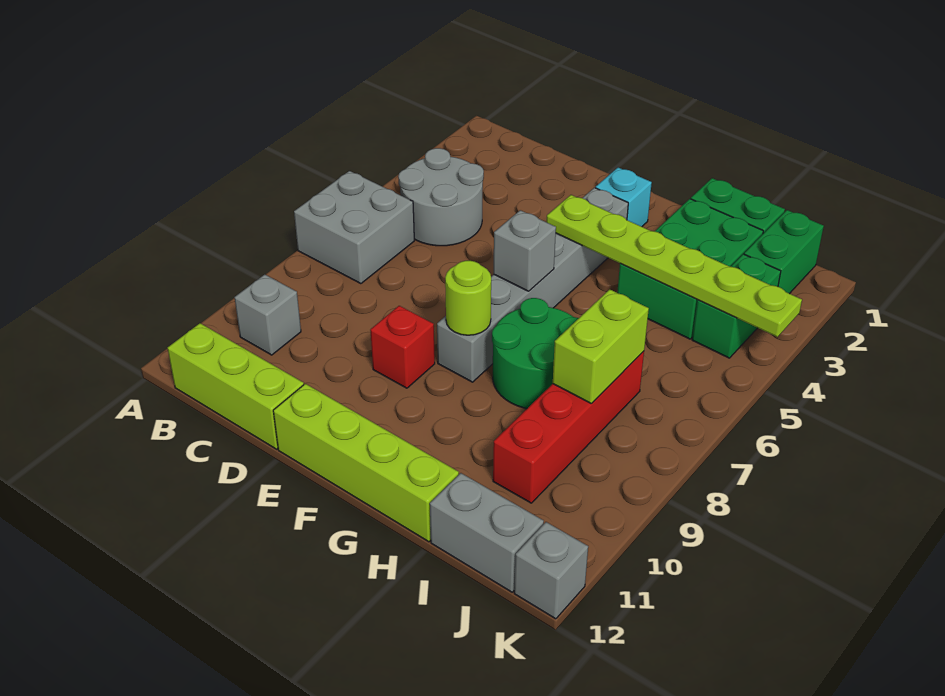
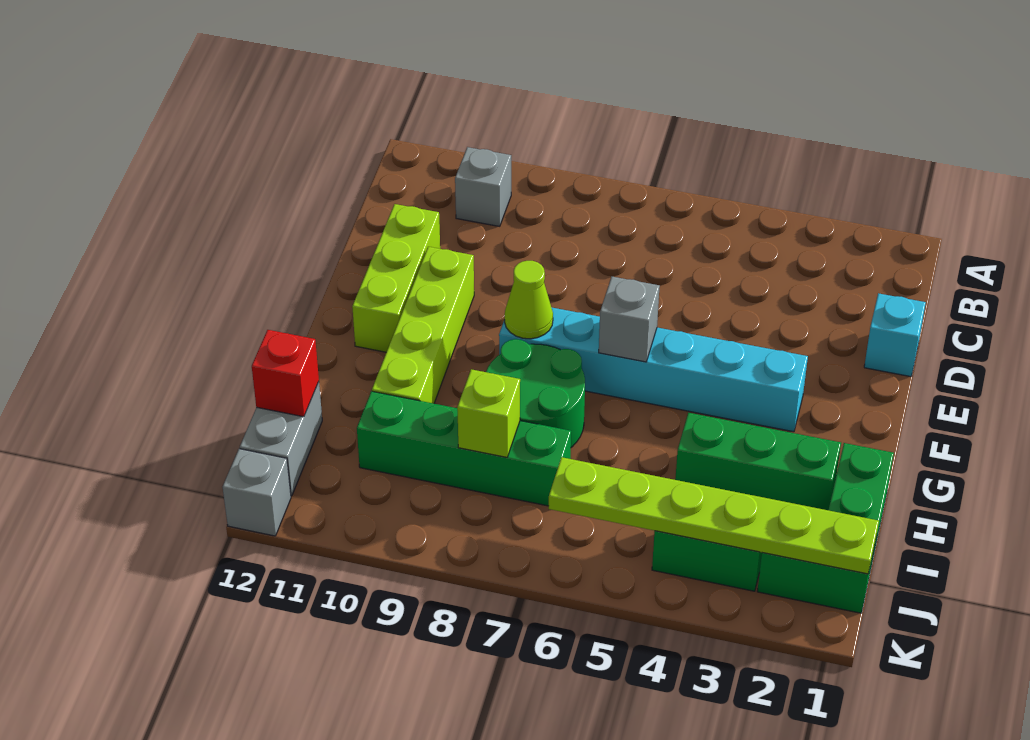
grey 2x2 brick [294,171,414,284] -> none
grey 2x2 round brick [398,148,484,246] -> none
lime 1x3 brick [168,323,304,449] -> lime 1x3 brick moved to [352,204,440,352]
red 1x1 brick [370,306,435,388] -> red 1x1 brick moved to [252,330,319,417]
lime 1x4 brick [273,384,459,542] -> lime 1x4 brick moved to [372,247,474,404]
cyan 1x1 brick [596,168,652,227] -> cyan 1x1 brick moved to [864,293,926,377]
grey 1x6 brick [437,188,628,382] -> cyan 1x6 brick [499,308,808,432]
lime 1x6 plate [547,195,802,337] -> lime 1x6 plate turned to [549,457,879,574]
lime 1x1 round brick [445,261,491,335] -> lime 1x1 cone [505,261,553,339]
green 2x3 brick [617,199,763,339] -> green 1x3 brick [675,413,841,510]
red 1x4 brick [493,351,644,503] -> green 1x4 brick [357,391,571,506]
lime 1x2 brick [553,289,649,404] -> lime 1x1 brick [457,369,520,457]

